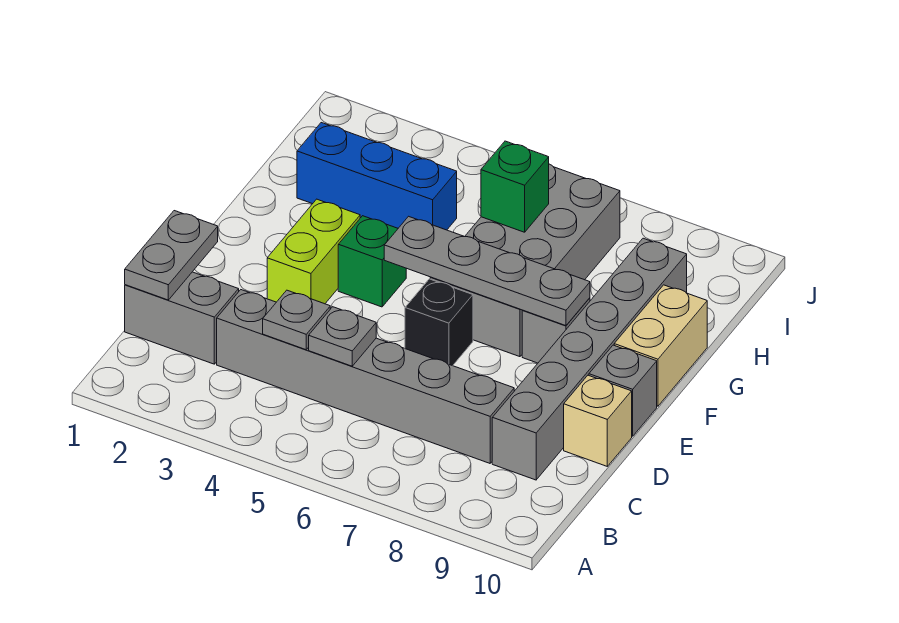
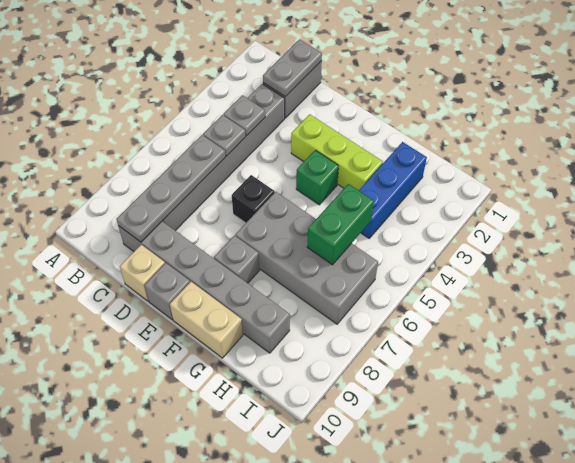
grey 1x2 plate [125,211,218,300] -> grey 1x2 plate turned to [263,39,322,97]
lime 1x2 brick [267,199,360,304] -> lime 1x3 brick [291,114,383,190]
grey 1x4 plate [384,216,590,326] -> grey 1x4 plate moved to [116,135,225,242]
green 1x1 brick [481,141,549,232] -> green 1x2 brick [307,184,374,265]

